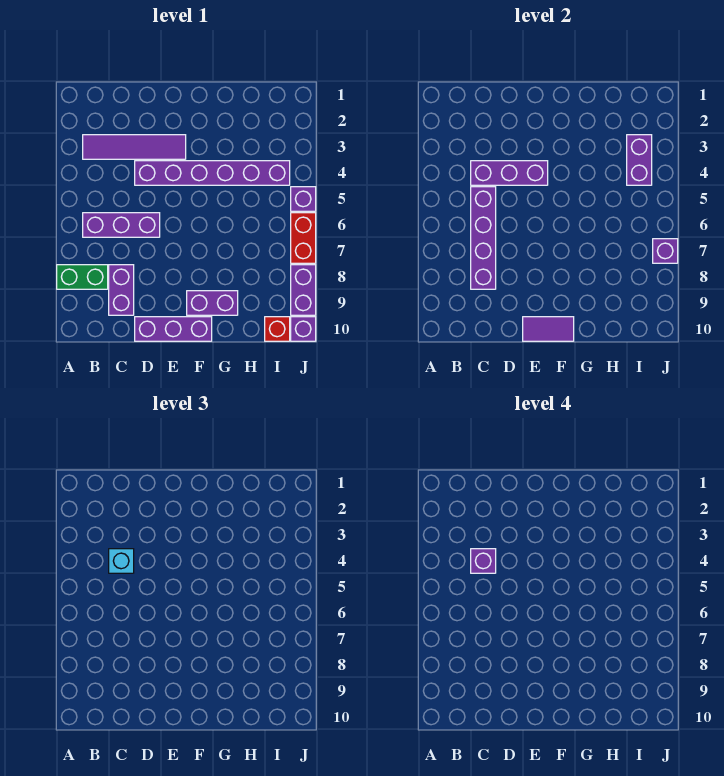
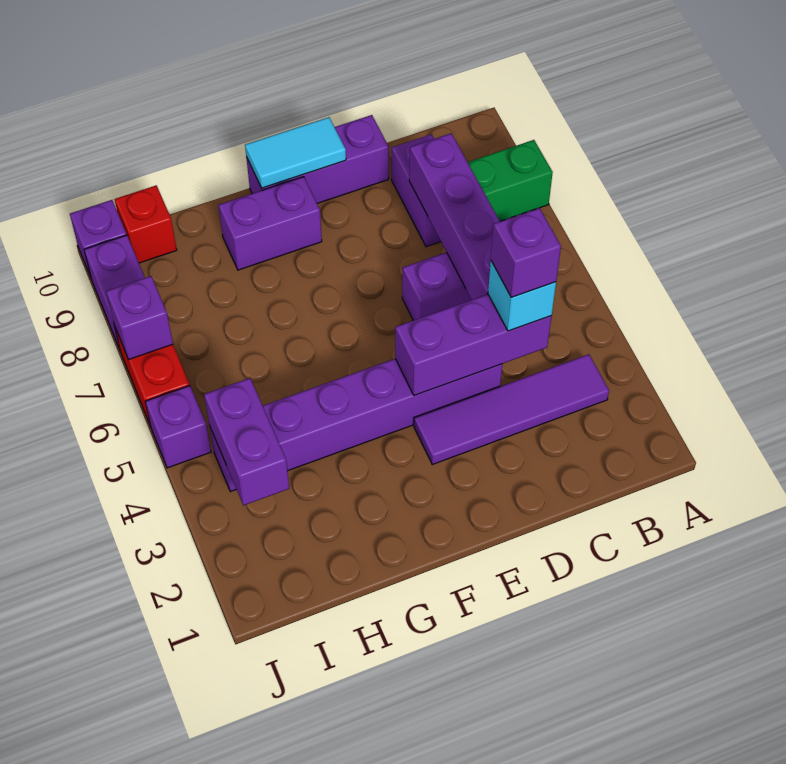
purple 1x2 tile [523,317,574,341] -> cyan 1x2 tile [245,117,346,188]

